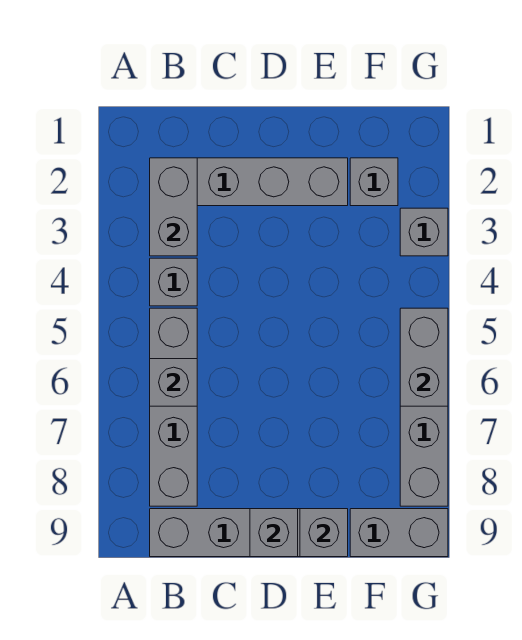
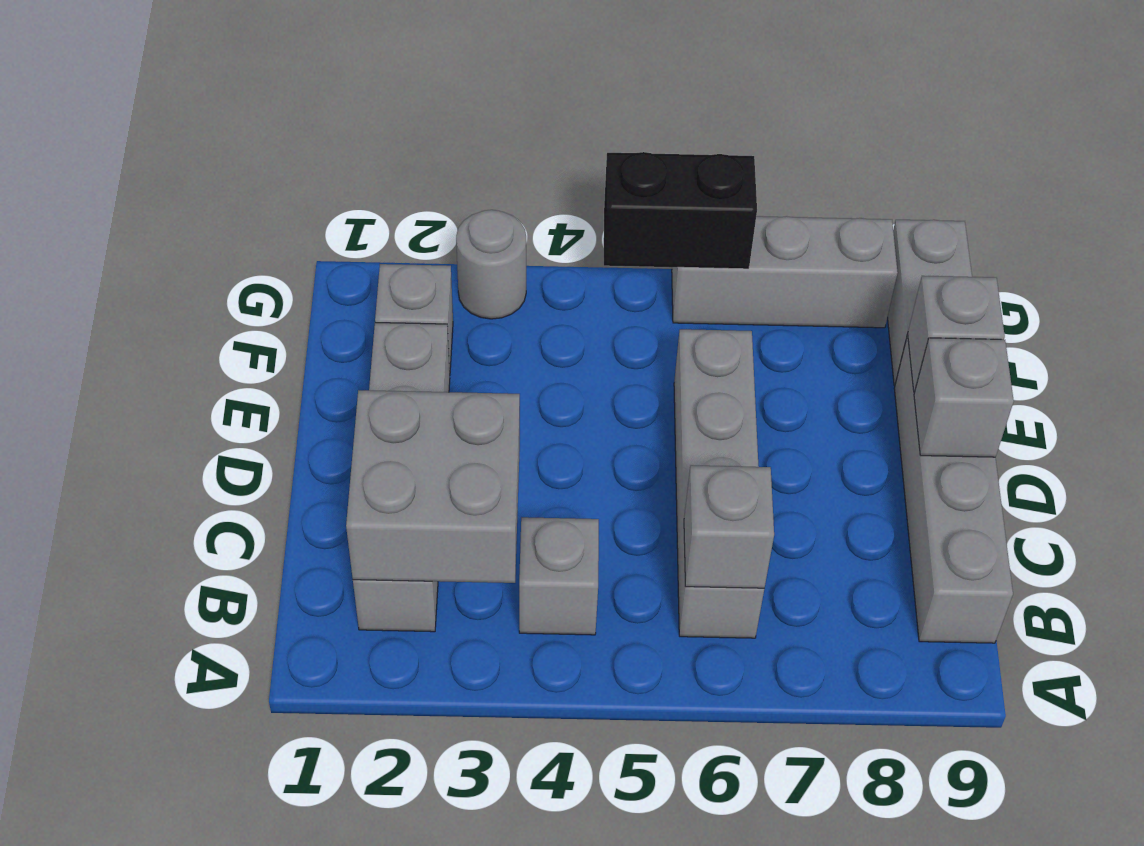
grey 1x2 brick [150,158,197,256] -> grey 2x2 brick [346,390,520,583]
grey 1x4 brick [150,308,197,506] -> grey 1x4 brick turned to [674,329,764,638]
grey 1x1 brick [400,208,448,256] -> grey 1x1 round brick [456,210,526,319]
grey 1x2 brick [400,308,448,406] -> black 1x2 brick [604,152,757,269]

